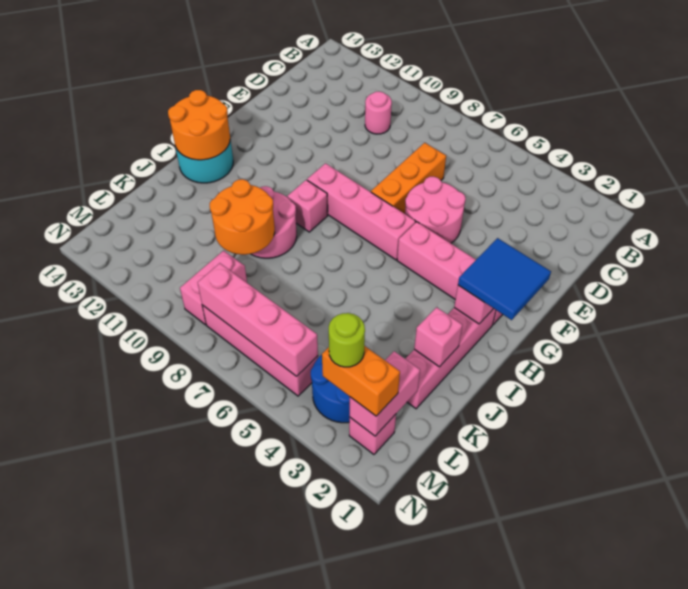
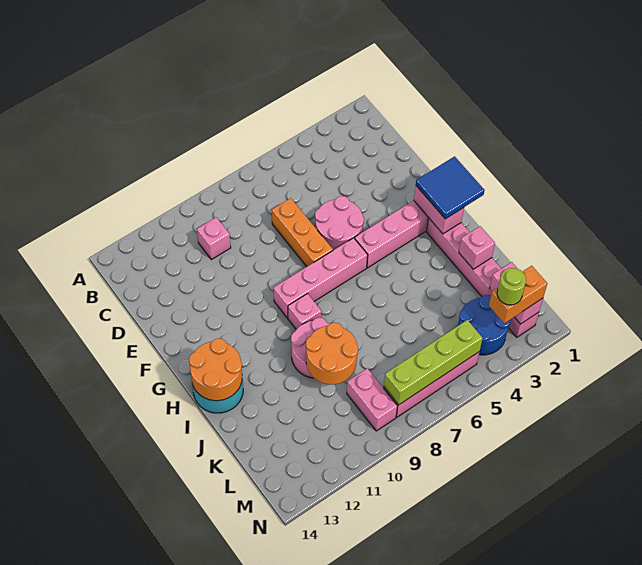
pink 1x1 round brick [365,92,392,134] -> pink 1x1 brick [197,217,231,260]
pink 1x4 brick [198,263,318,376] -> lime 1x4 brick [384,320,483,405]

